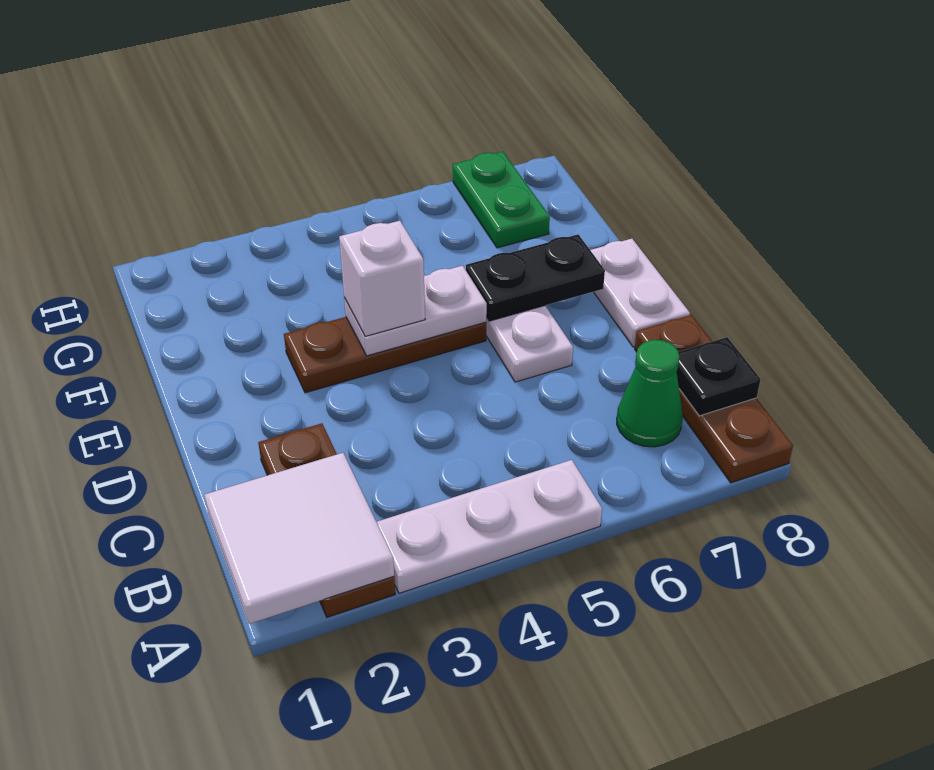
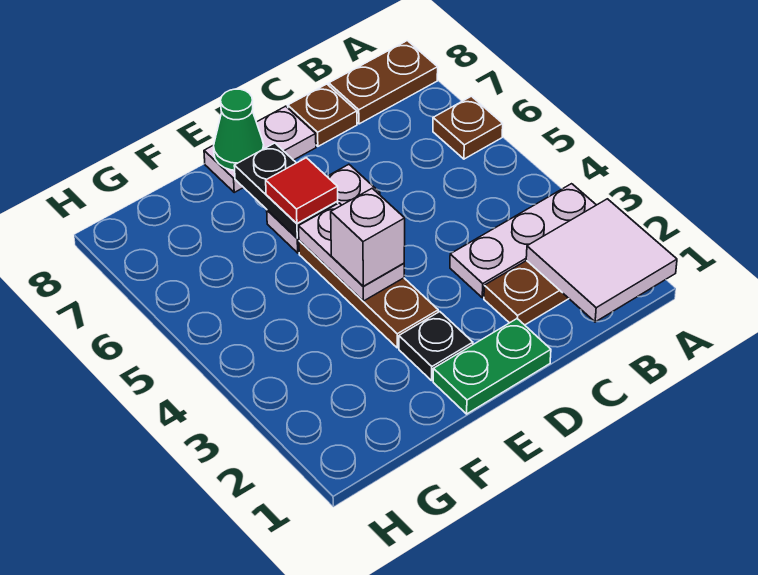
white 1x3 plate [377,460,602,593] -> white 1x3 plate turned to [450,184,596,298]
none -> brown 1x1 plate [433,96,503,159]
green 1x1 cone [617,340,683,447] -> green 1x1 cone moved to [214,89,264,170]
black 1x1 plate [677,337,761,416] -> black 1x1 plate moved to [399,312,473,381]
none -> red 1x1 tile [266,158,338,223]
green 1x2 plate [453,152,550,248] -> green 1x2 plate moved to [433,319,551,414]

